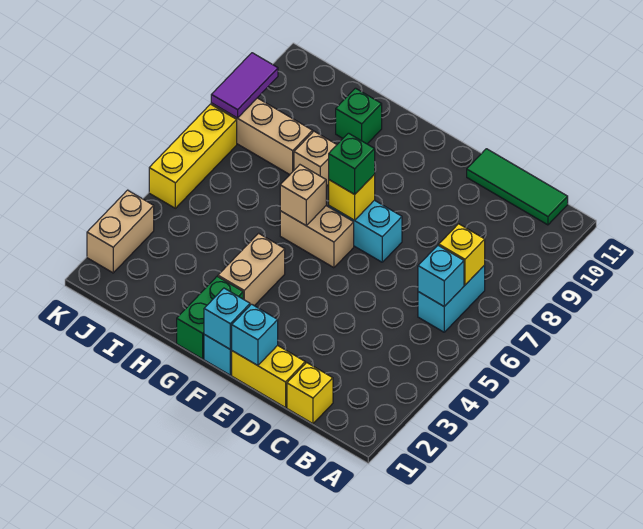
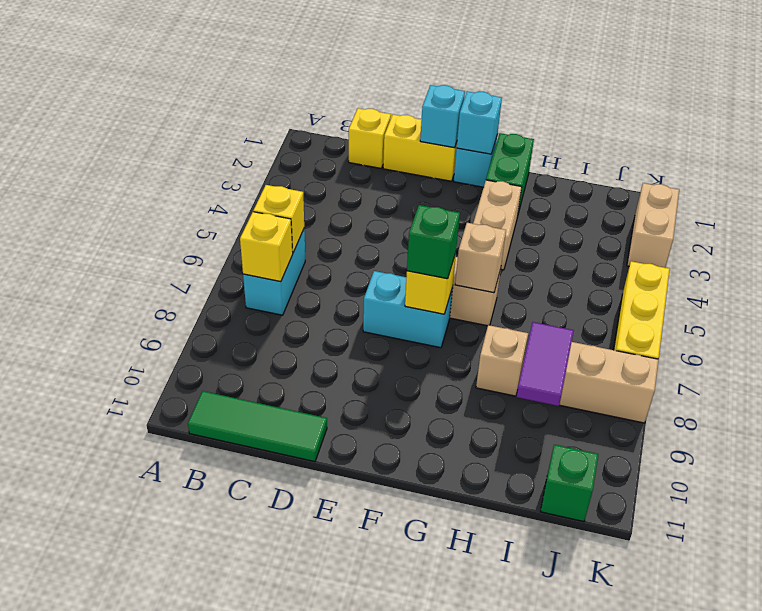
cyan 1x1 brick [418,245,464,306] -> yellow 1x1 brick [253,185,304,252]
green 1x1 brick [336,88,382,144] -> green 1x1 brick moved to [540,445,598,522]
purple 1x2 tile [211,53,278,118] -> purple 1x2 tile moved to [516,322,574,406]

